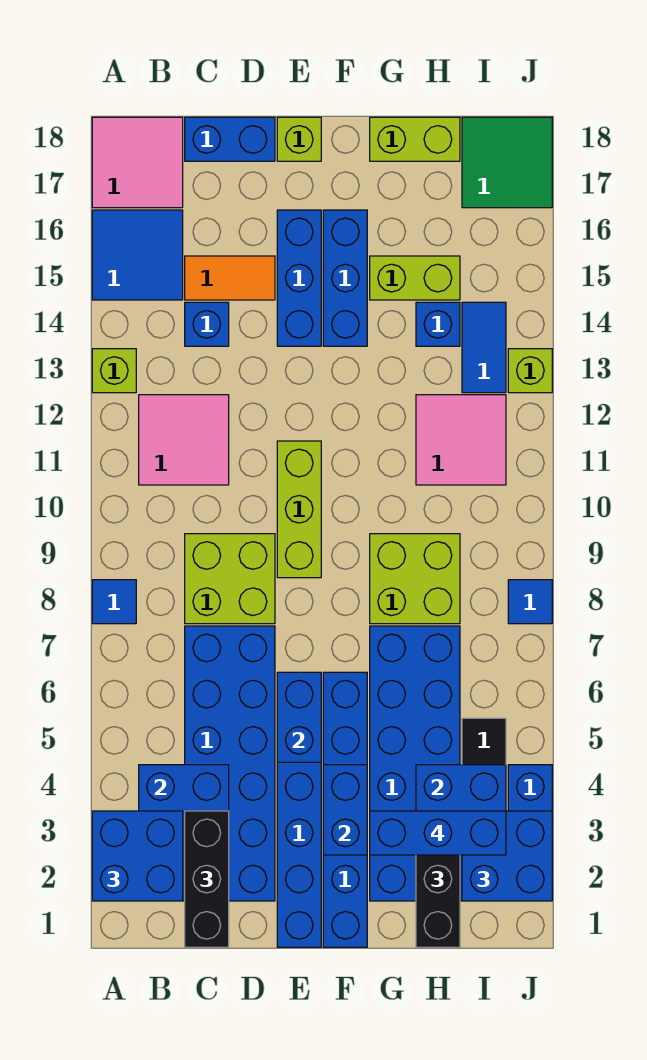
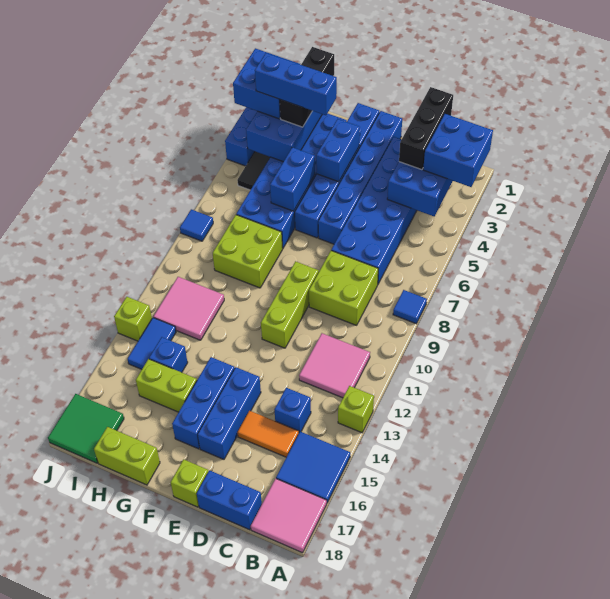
blue 1x2 brick [277,672,321,762] -> blue 1x2 brick moved to [270,147,315,211]

